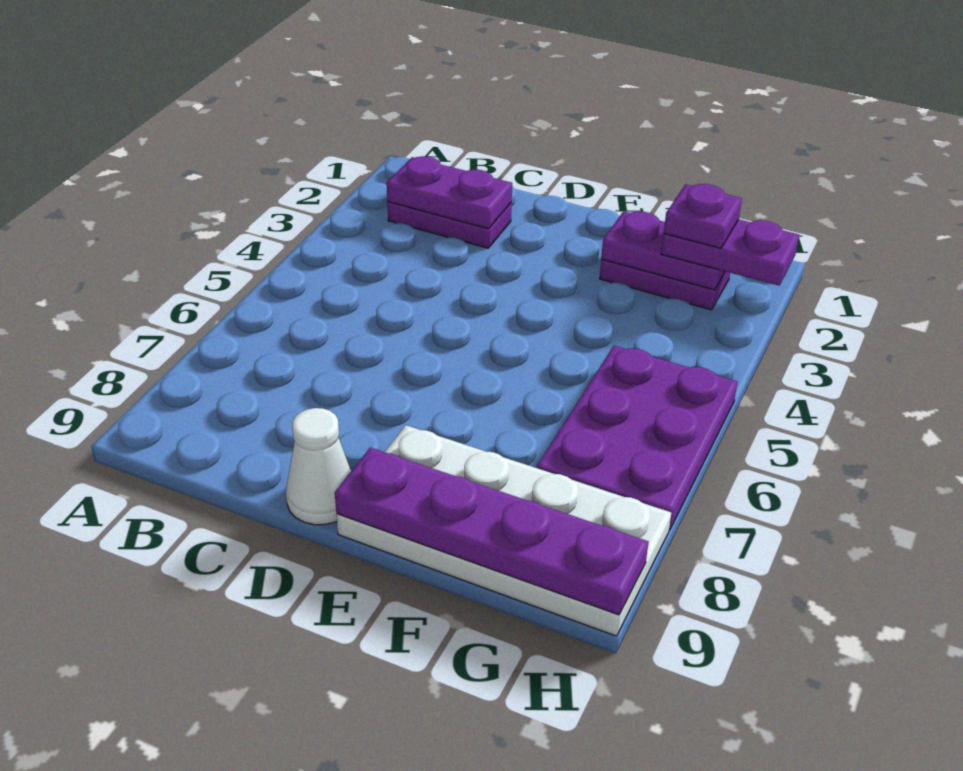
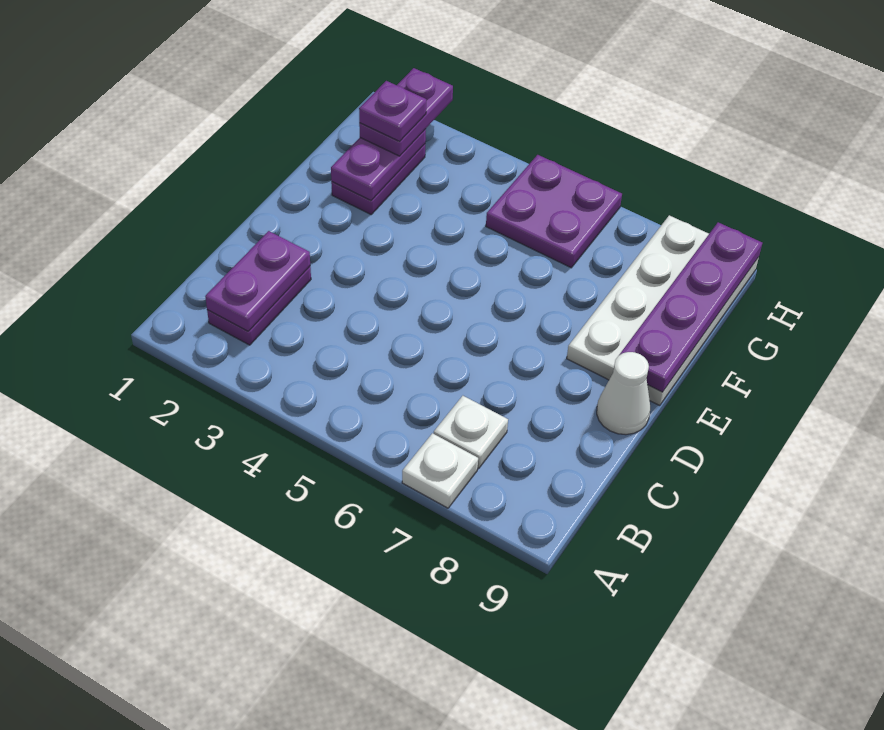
none -> white 1x1 plate [402,433,478,508]
none -> white 1x1 plate [434,396,508,468]
purple 2x3 plate [537,346,738,530] -> purple 2x2 plate [486,155,622,268]

